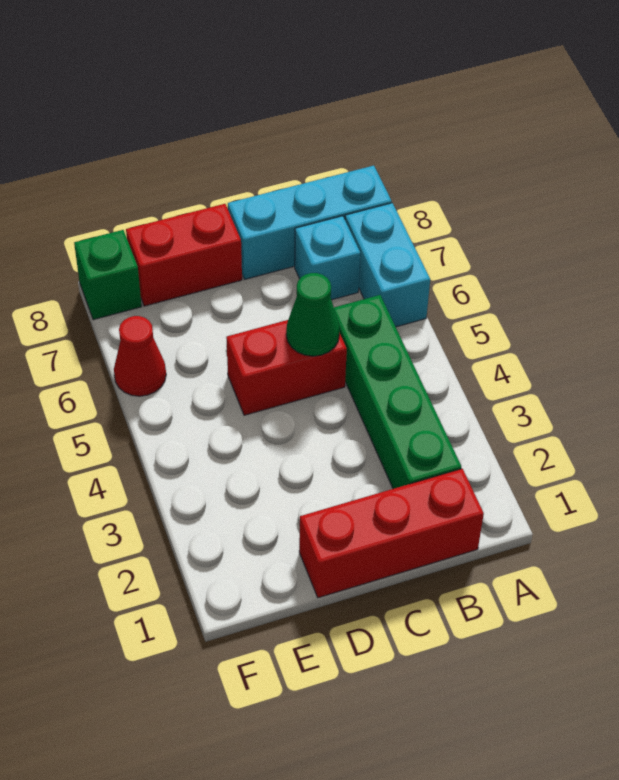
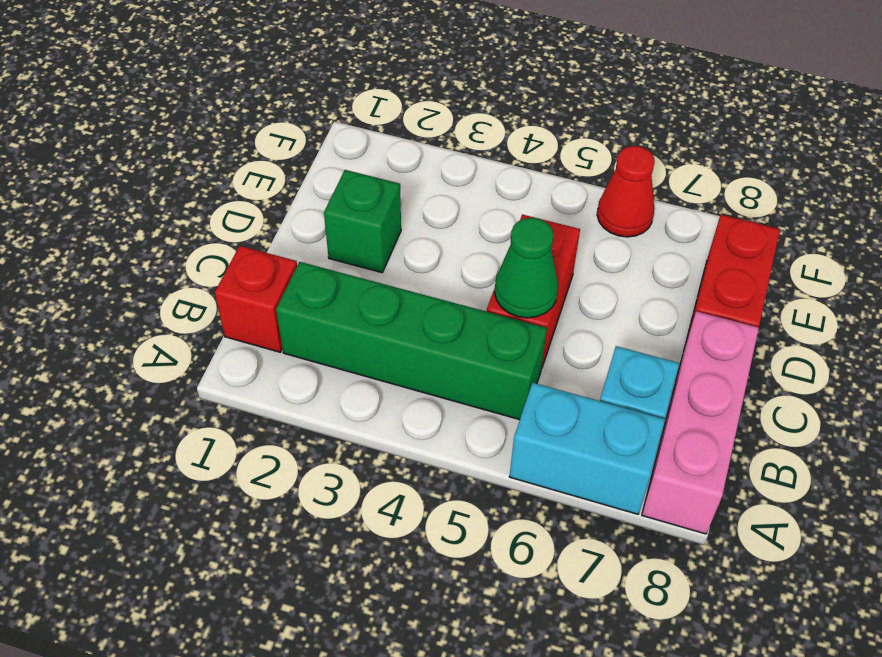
cyan 1x3 brick [228,166,392,279] -> pink 1x3 brick [642,311,759,534]
red 1x3 brick [299,469,484,598] -> red 1x1 brick [215,246,297,352]
green 1x1 brick [74,230,142,320] -> green 1x1 brick moved to [324,170,401,273]

